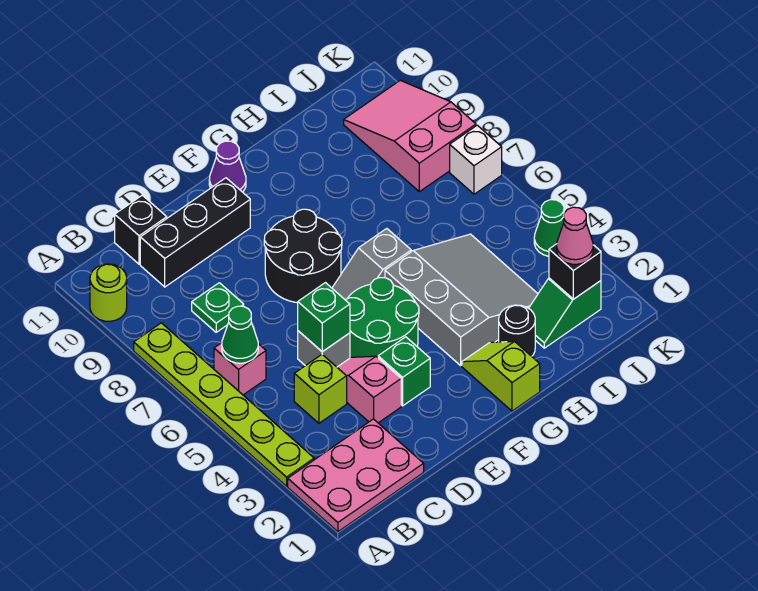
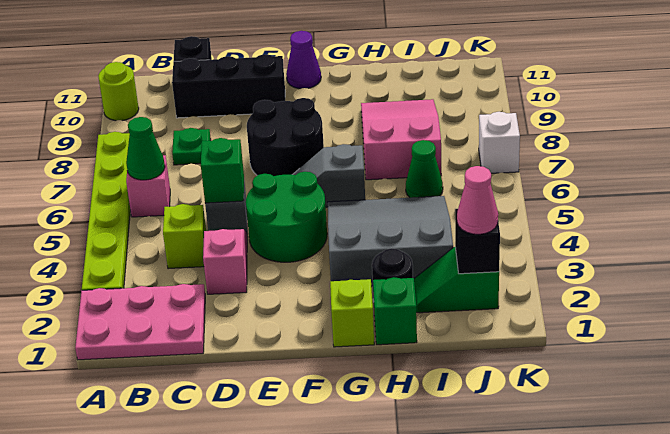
green 1x1 brick [378,337,430,406] -> green 1x1 brick moved to [373,277,417,345]
grey 3x3 slope [385,234,538,365] -> grey 3x3 slope turned to [328,196,453,286]
pink 2x3 slope [344,80,476,192] -> pink 2x3 slope moved to [361,99,441,180]
green 1x1 cone [534,200,564,256] -> green 1x1 cone moved to [406,140,443,198]

